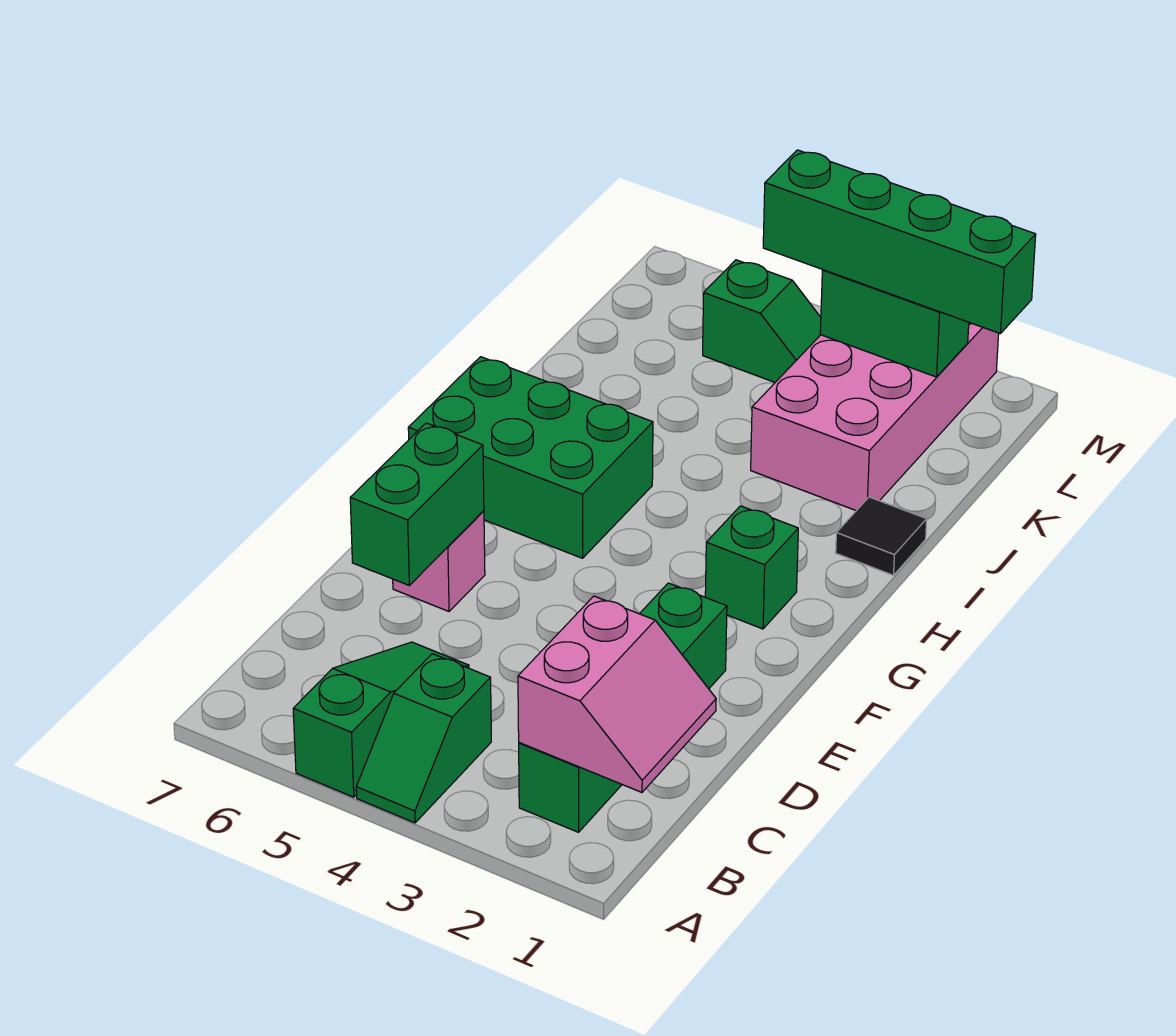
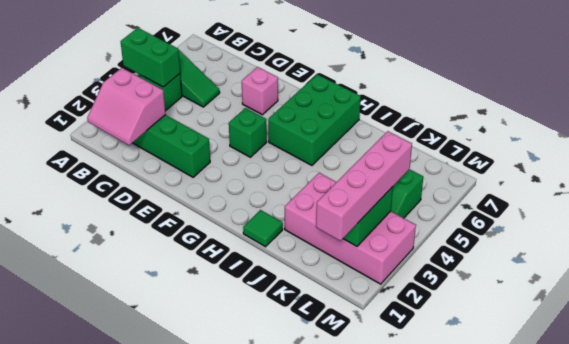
green 1x2 brick [350,423,484,585] -> green 1x2 brick moved to [121,28,180,87]
green 1x1 brick [705,506,798,629] -> green 1x1 brick moved to [229,108,267,157]
black 1x1 tile [836,497,927,575] -> green 1x1 tile [243,210,283,247]
green 1x4 brick [763,150,1036,334] -> pink 1x4 brick [316,131,412,241]

